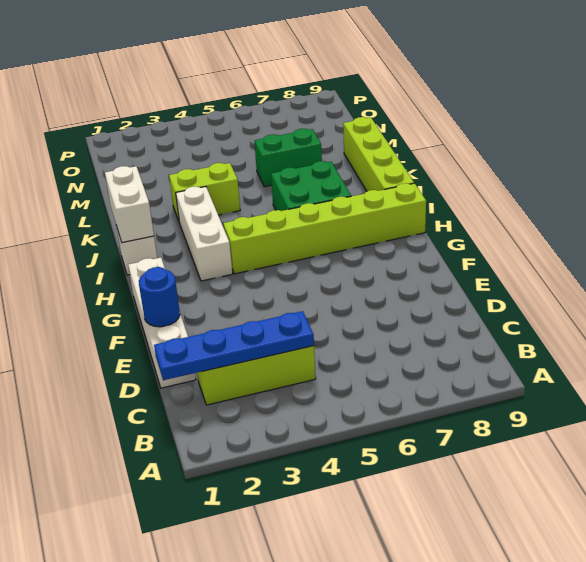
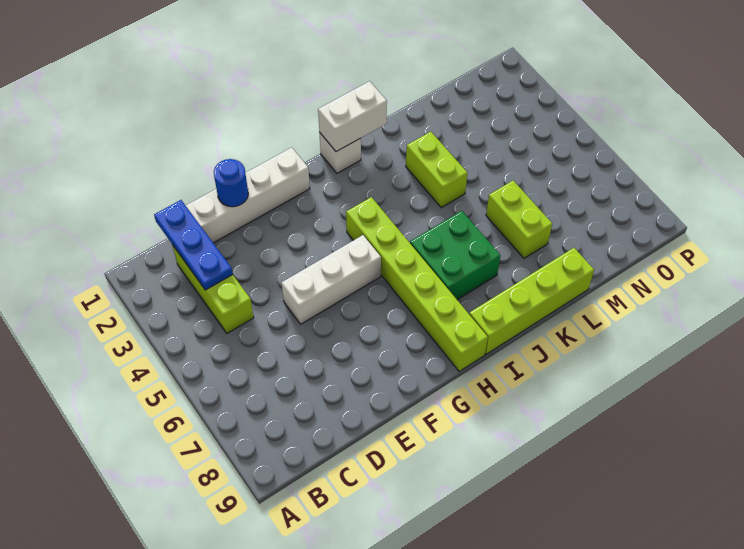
blue 1x4 plate [154,311,314,380] -> blue 1x3 plate [154,200,233,290]
white 1x3 brick [176,187,233,281] -> white 1x3 brick moved to [281,235,381,324]
green 1x2 brick [254,129,322,187] -> lime 1x2 brick [486,181,552,258]

